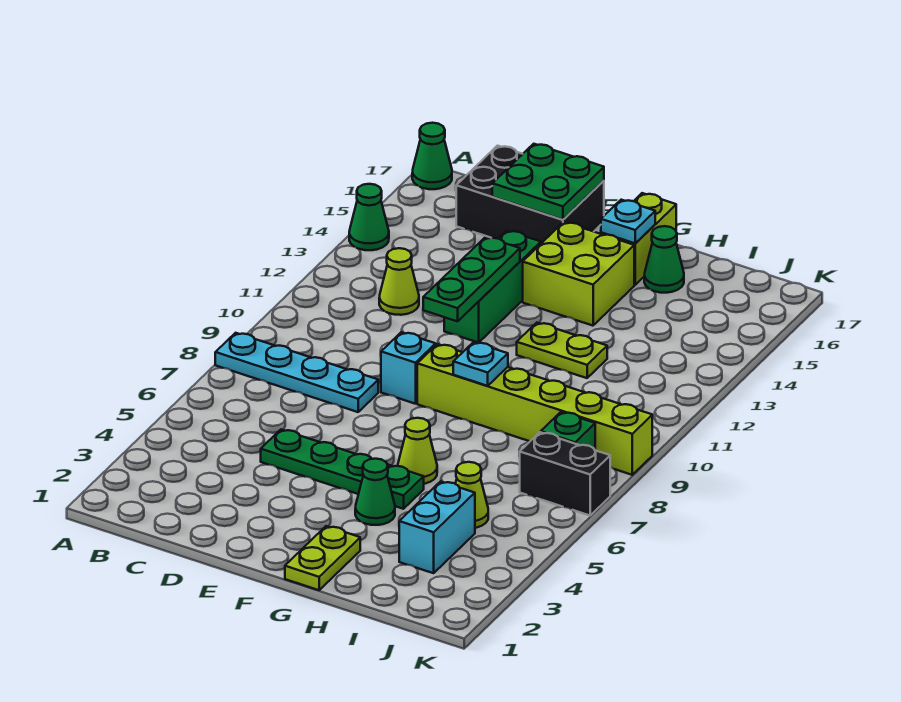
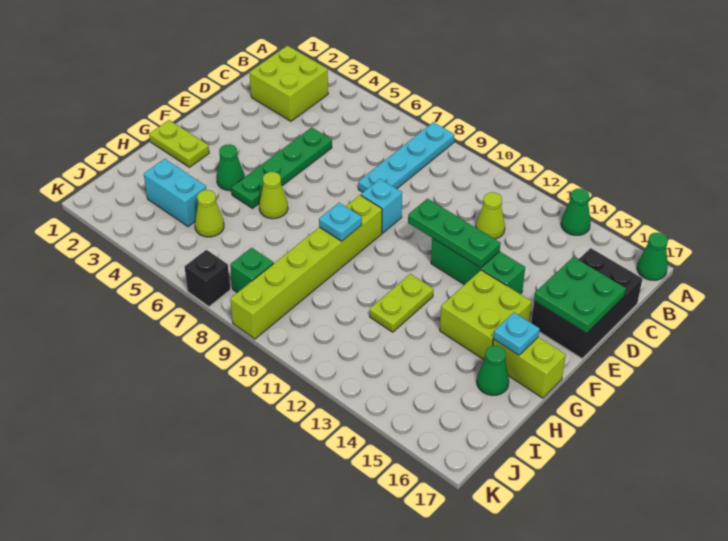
none -> lime 2x2 brick [249,46,328,121]
black 1x2 brick [520,432,610,515] -> black 1x1 brick [185,250,230,306]

